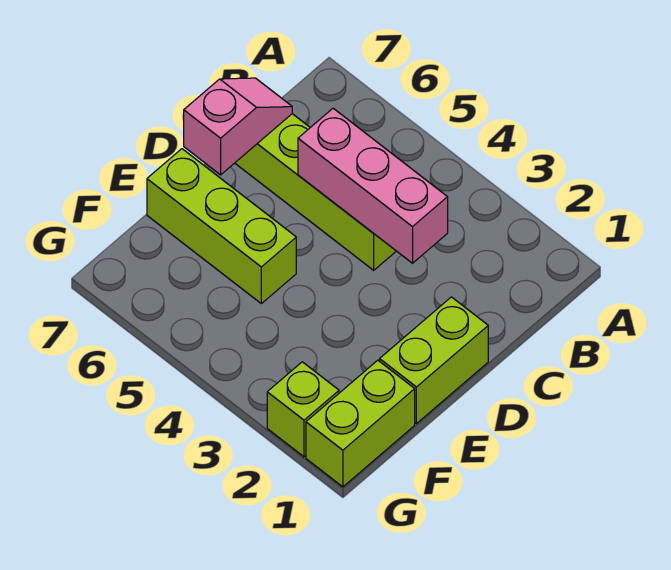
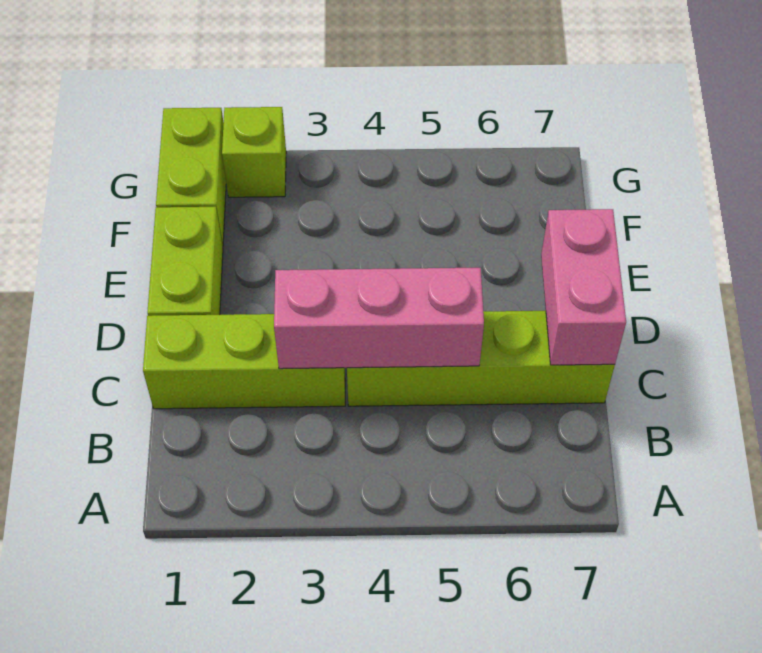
pink 1x2 slope [184,78,292,175] -> pink 1x2 brick [541,209,626,365]
lime 1x3 brick [147,149,296,303] -> lime 1x3 brick moved to [143,314,345,409]

